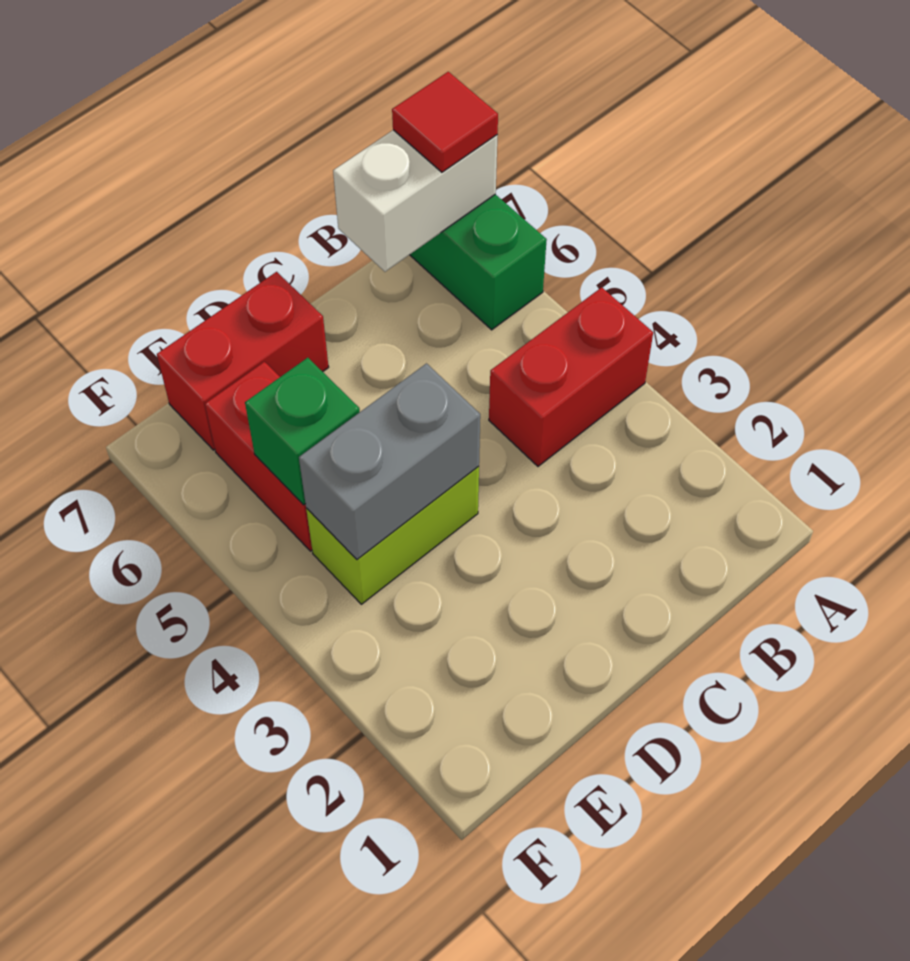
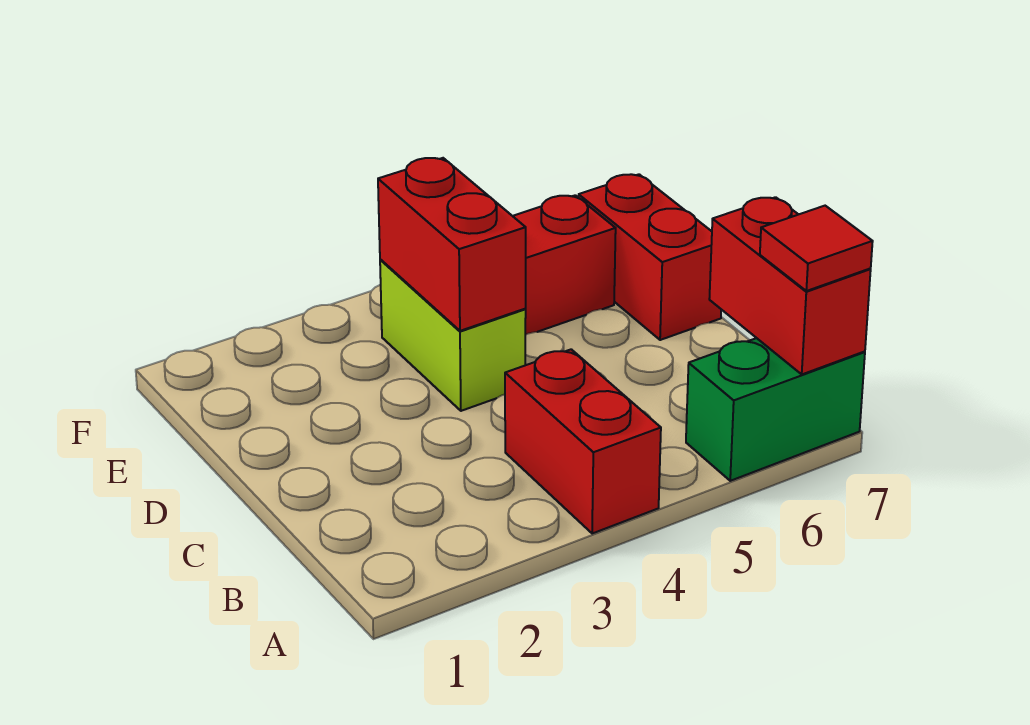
white 1x2 brick [333,130,498,272] -> red 1x2 brick [709,197,871,374]
grey 1x2 brick [299,364,480,559] -> red 1x2 brick [378,158,526,331]
green 1x1 brick [245,358,360,505] -> none

